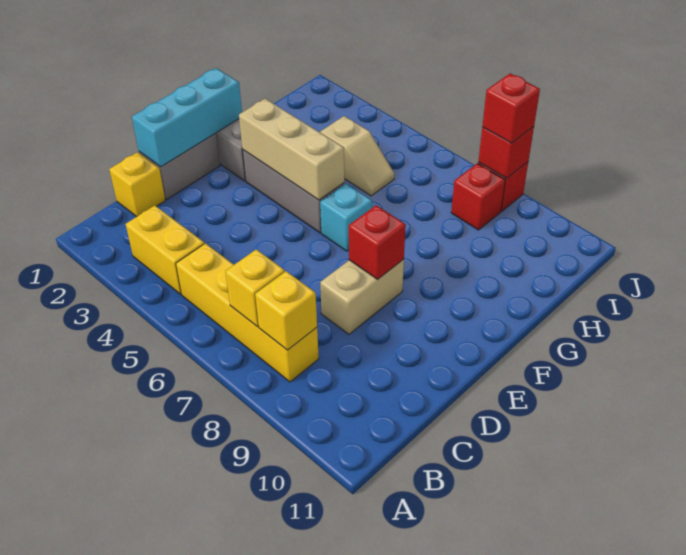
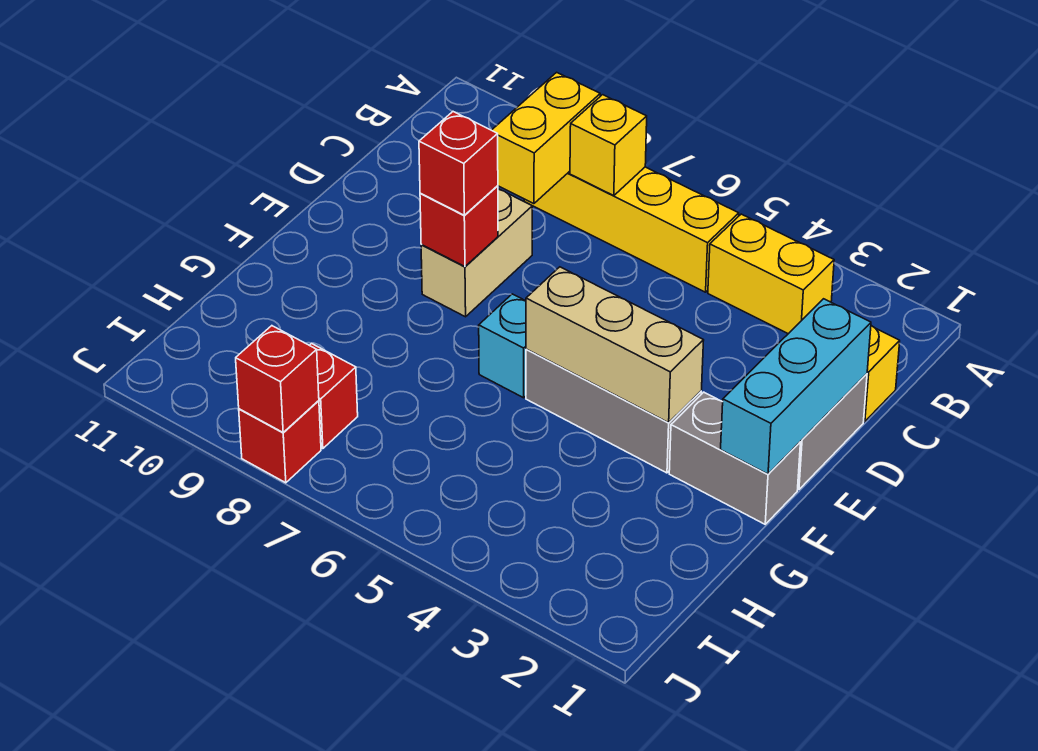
yellow 1x1 brick [255,271,317,350] -> yellow 1x2 brick [492,72,600,204]
tan 1x2 slope [320,116,394,196] -> none
red 1x1 brick [482,74,540,143] -> red 1x1 brick moved to [419,112,498,215]

